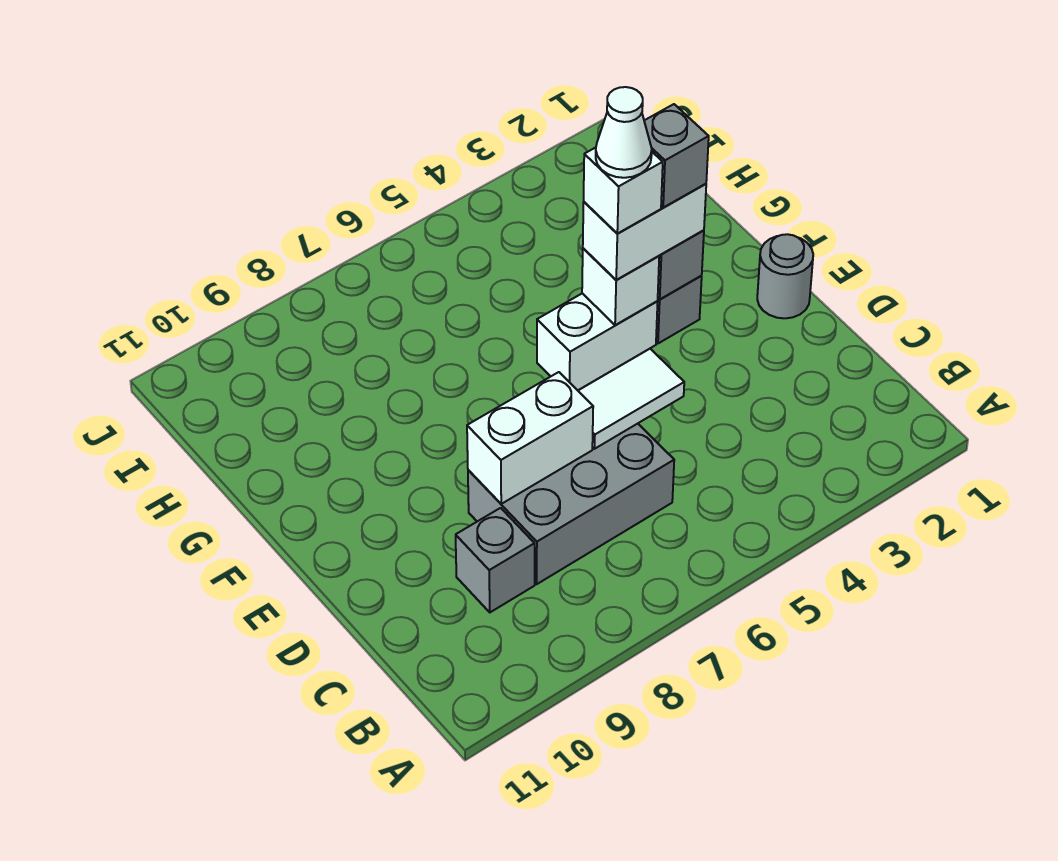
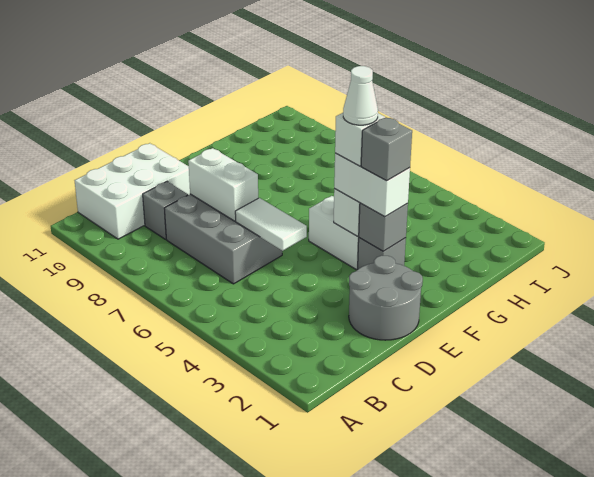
none -> white 2x3 brick [75,143,190,239]
grey 1x1 round brick [757,234,813,318] -> grey 2x2 round brick [349,255,423,340]

